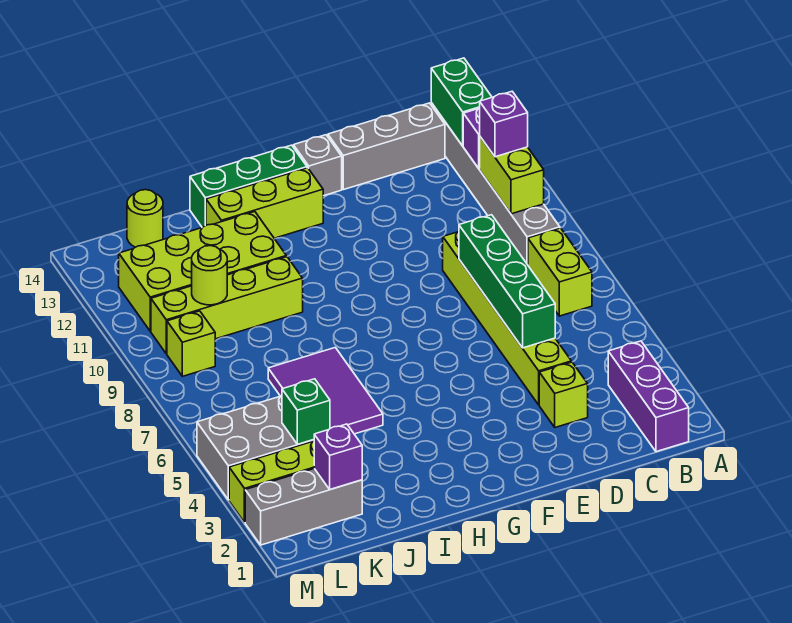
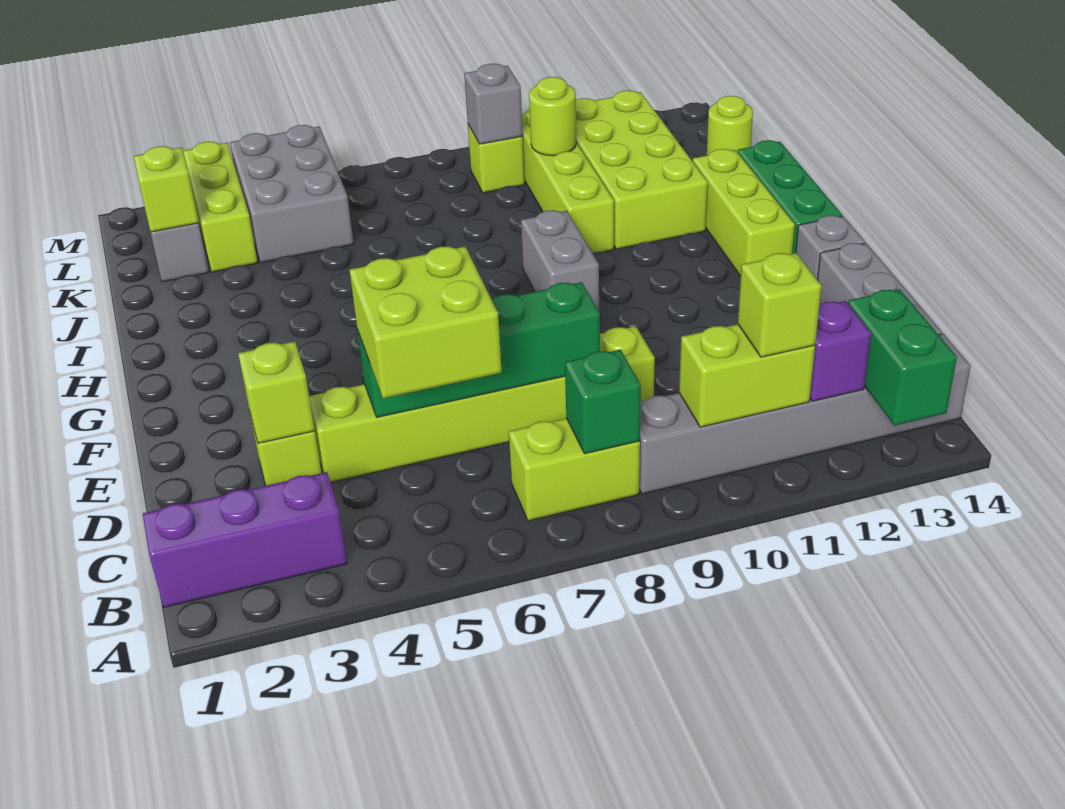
purple 1x1 brick [480,92,528,157] -> lime 1x1 brick [738,253,821,357]
green 1x2 brick [431,58,492,146] -> green 1x2 brick turned to [848,289,957,426]
none -> lime 2x2 brick [349,246,502,398]
none -> lime 1x1 brick [238,341,315,443]
none -> grey 1x2 brick [521,210,599,311]
purple 2x3 tile [268,348,383,434] -> none
purple 1x1 brick [314,424,362,489] -> lime 1x1 brick [134,146,199,232]
green 1x1 brick [282,379,330,444] -> green 1x1 brick moved to [565,350,641,454]
none -> grey 1x1 brick [464,64,523,144]

